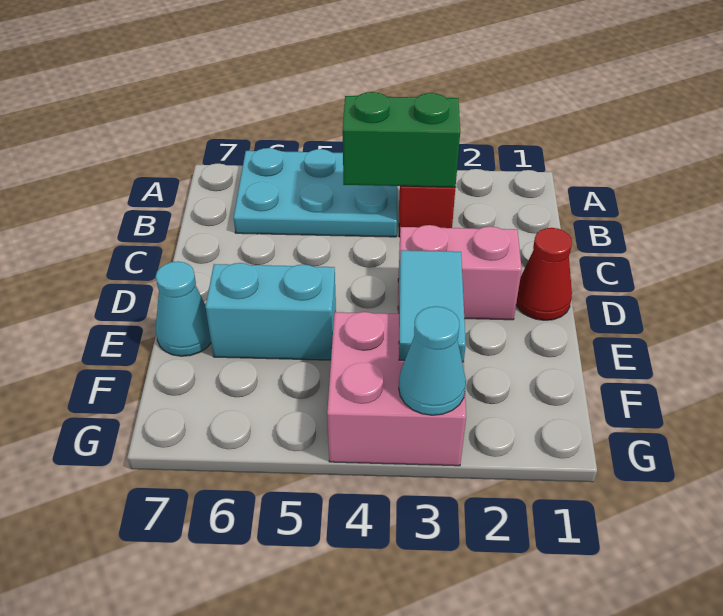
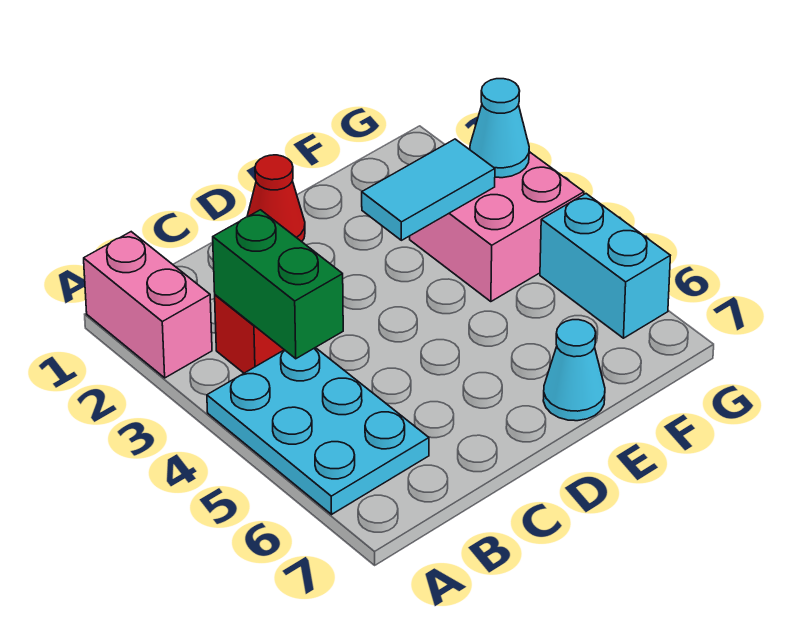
pink 1x2 brick [398,225,522,320] -> pink 1x2 brick moved to [84,232,212,378]
cyan 1x2 brick [206,263,336,360] -> cyan 1x2 brick moved to [540,194,670,338]

